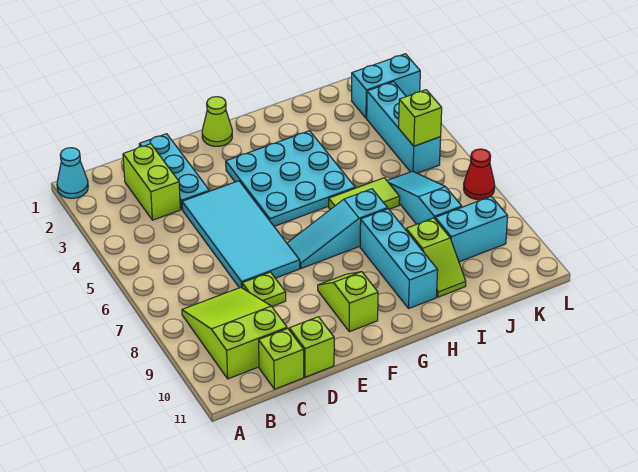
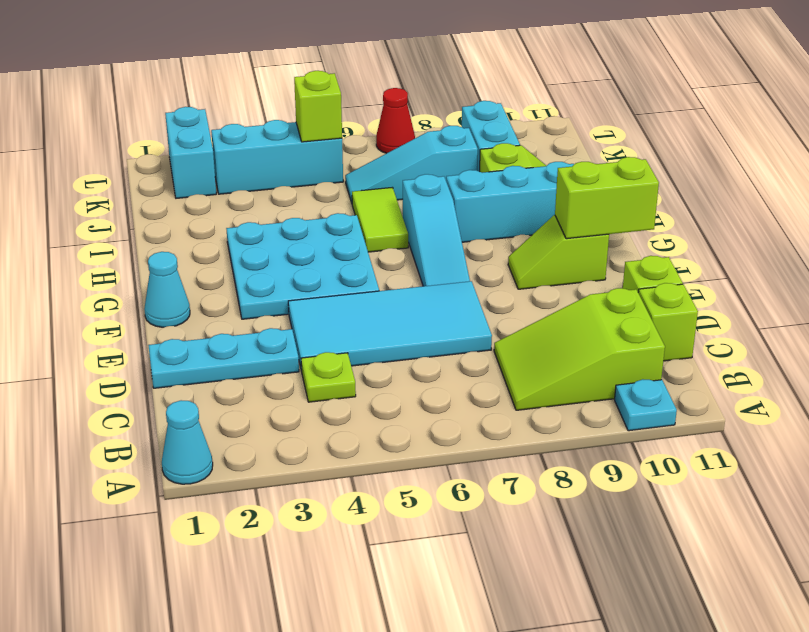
none -> cyan 1x1 plate [615,379,677,431]
lime 1x2 brick [123,144,180,220] -> lime 1x2 brick moved to [555,157,659,239]
lime 1x1 plate [242,272,286,306] -> lime 1x1 plate moved to [301,352,356,402]
lime 1x1 cone [202,97,232,146] -> cyan 1x1 cone [144,252,190,327]

